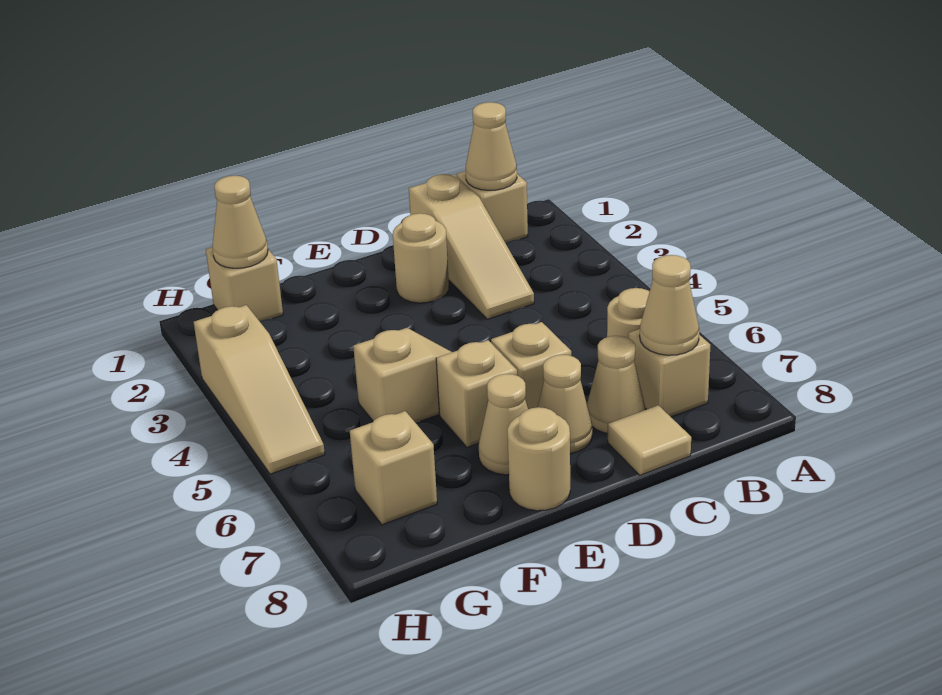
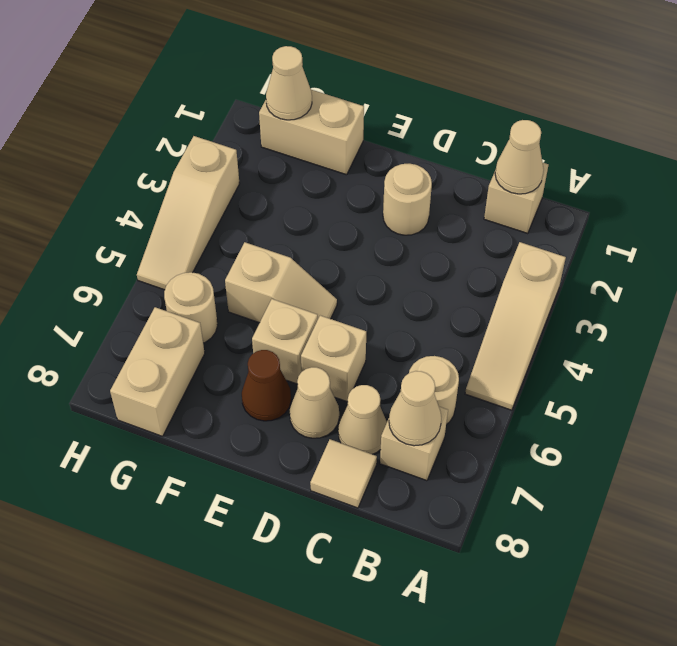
tan 1x3 slope [409,174,534,319] -> tan 1x3 slope moved to [465,242,566,410]
tan 1x1 cone [479,374,528,475] -> brown 1x1 cone [242,350,291,421]
tan 1x1 round brick [507,407,570,511] -> tan 1x1 round brick moved to [164,272,218,343]
tan 1x1 brick [206,247,283,321] -> tan 1x2 brick [259,90,364,175]
tan 1x1 brick [350,411,437,525] -> tan 1x2 brick [110,307,205,436]

